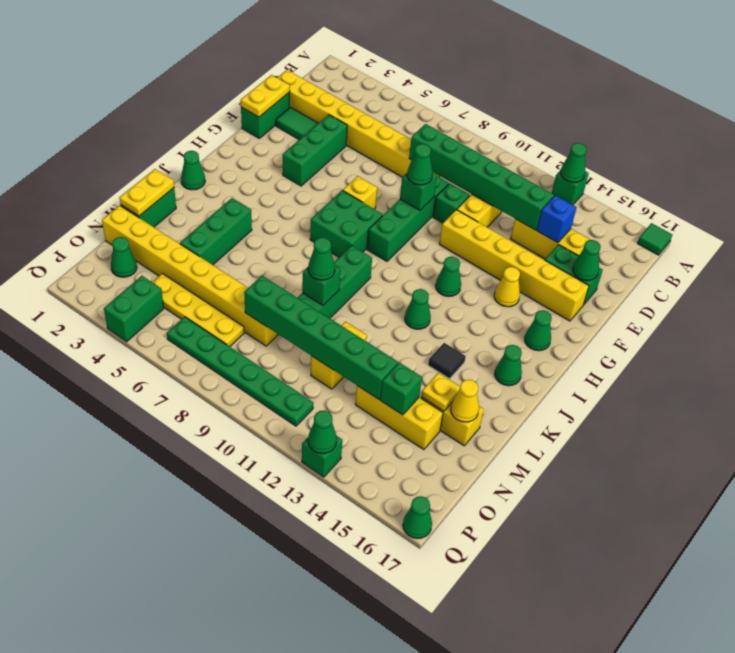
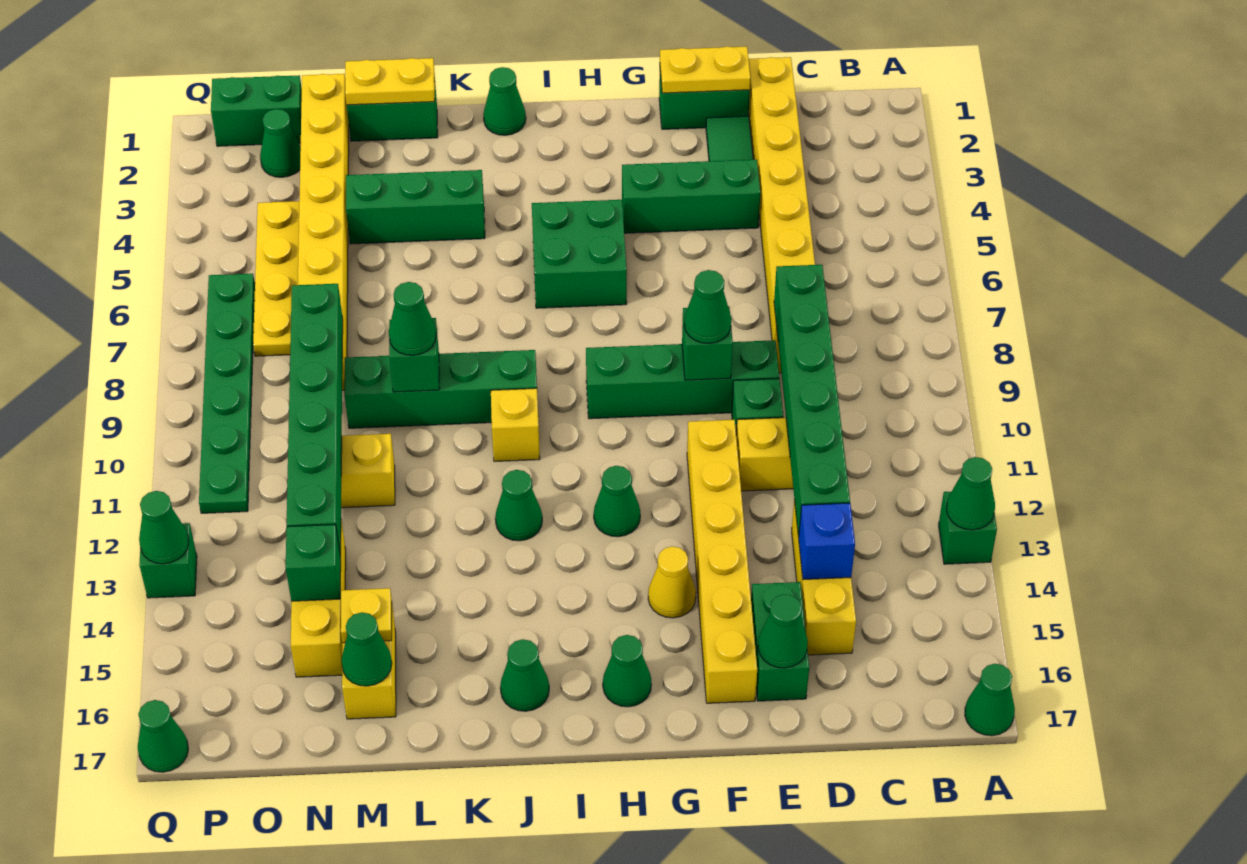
green 1x1 tile [637,223,672,255] -> green 1x1 cone [965,664,1015,736]
yellow 1x1 brick [343,176,377,209] -> yellow 1x1 brick moved to [491,388,540,461]
green 2x2 brick [310,190,383,257] -> green 2x2 brick moved to [532,200,627,308]
black 1x1 tile [428,343,466,379] -> none
yellow 1x1 cone [451,380,479,422] -> green 1x1 cone [341,612,392,686]
green 1x2 brick [104,276,164,342] -> green 1x2 brick moved to [211,75,302,146]

